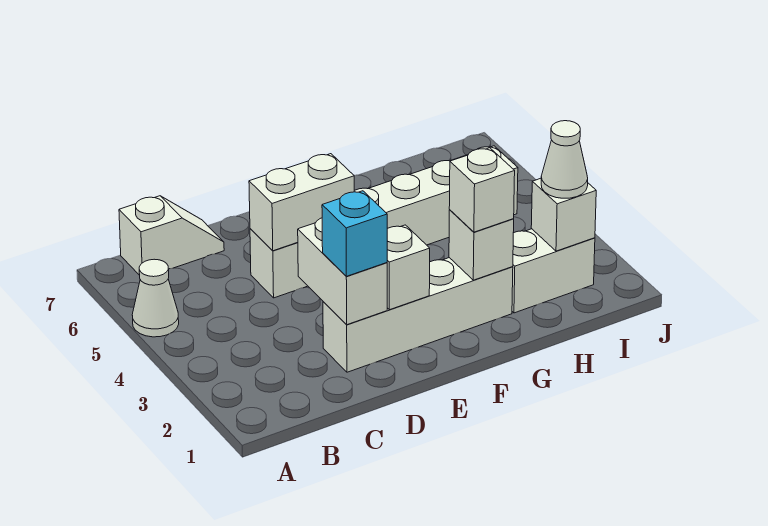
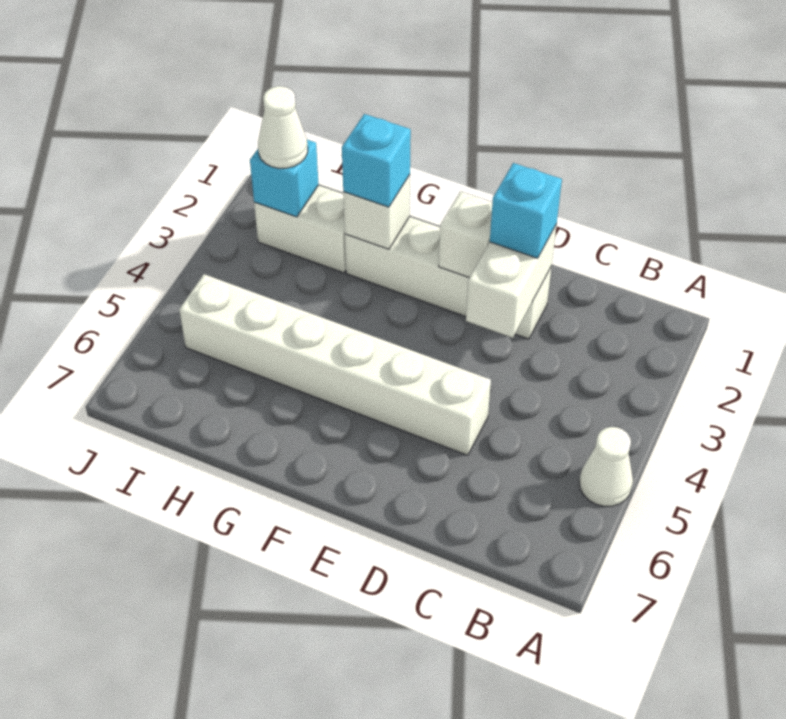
white 1x2 slope [119,196,224,275] -> none
white 1x2 brick [249,154,354,251] -> none
white 1x1 brick [449,148,515,232] -> cyan 1x1 brick [342,114,411,207]
white 1x1 brick [531,178,596,251] -> cyan 1x1 brick [250,140,319,217]

